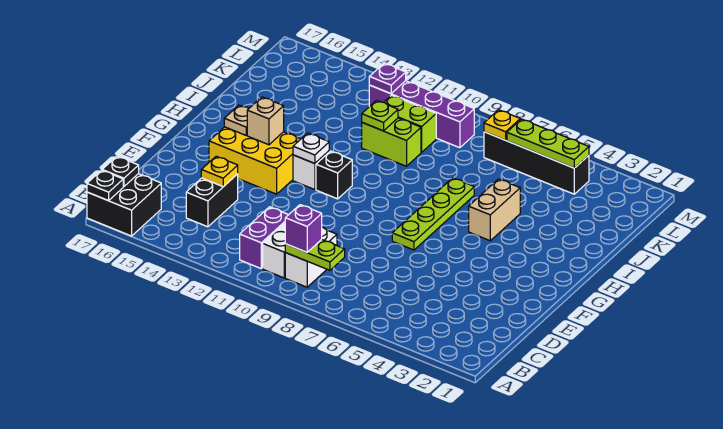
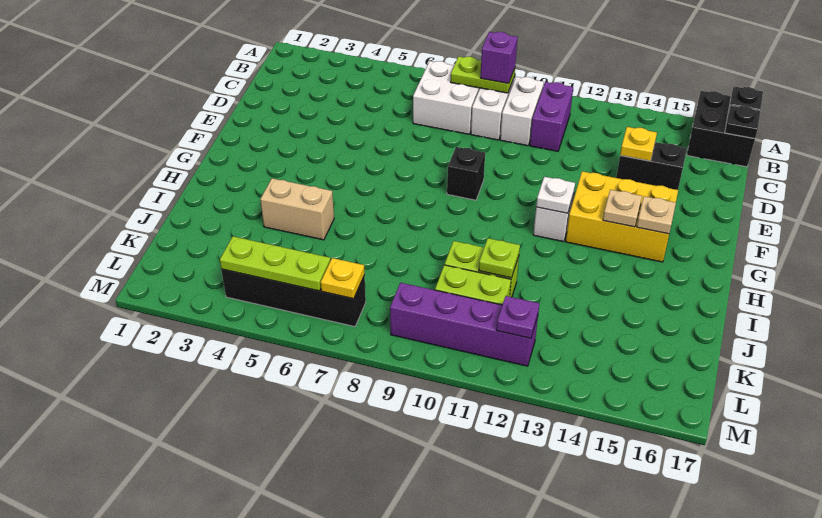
none -> white 2x2 brick [413,61,480,134]
black 1x2 brick [186,174,238,227] -> black 1x2 brick turned to [616,142,687,190]
lime 1x4 plate [392,178,474,250] -> none
black 1x1 brick [316,151,352,199] -> black 1x1 brick moved to [447,147,485,200]
tan 1x1 brick [247,97,284,145] -> tan 1x1 plate [603,190,642,227]
tan 1x2 brick [469,179,520,241] -> tan 1x2 brick turned to [260,178,334,240]

